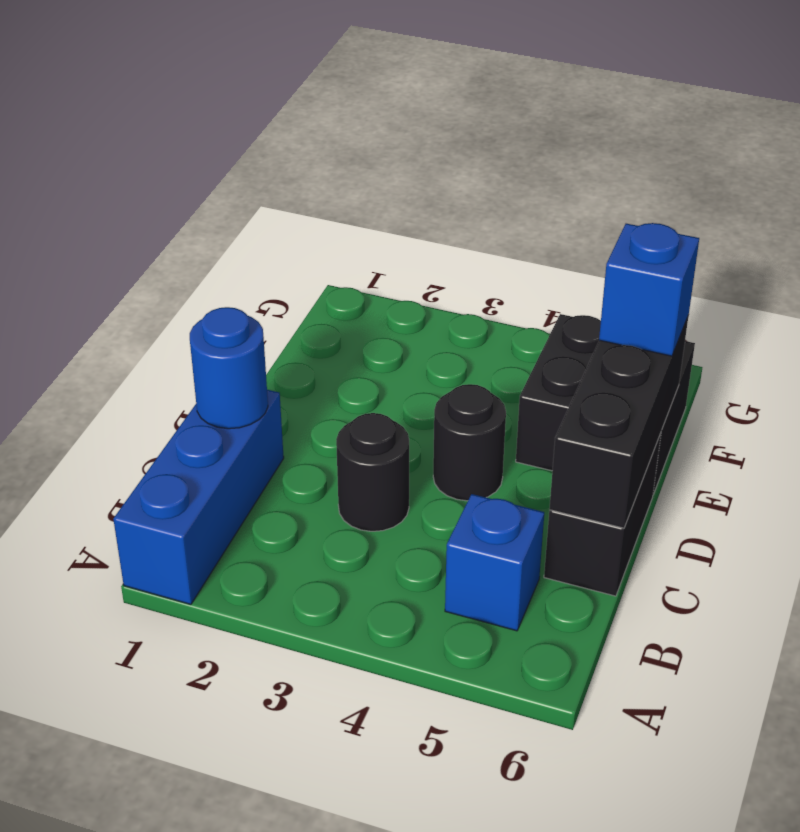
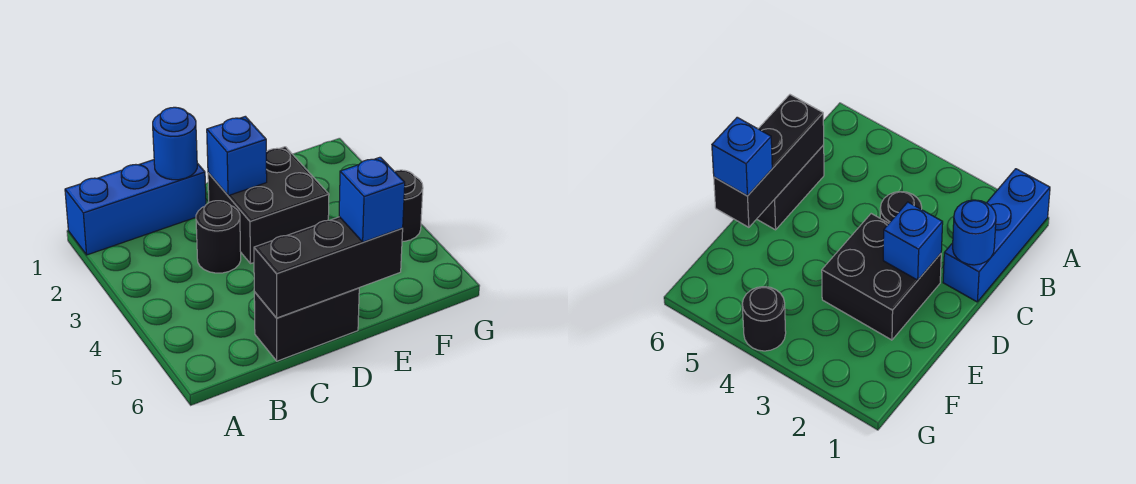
blue 1x1 brick [445,494,544,631] -> blue 1x1 brick moved to [207,116,267,196]
black 1x1 round brick [433,384,506,501] -> black 1x1 round brick moved to [394,170,423,242]
black 2x2 brick [516,314,695,495] -> black 2x2 brick moved to [208,147,329,263]

